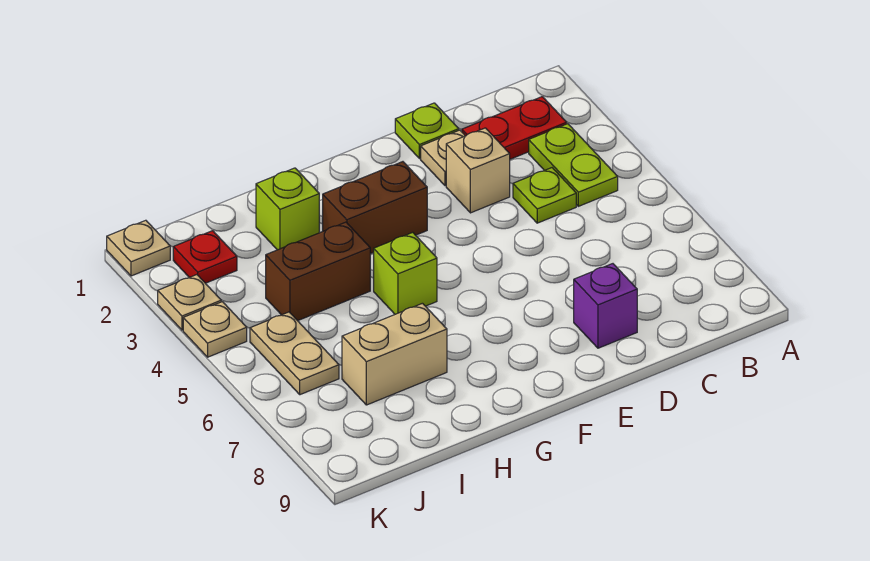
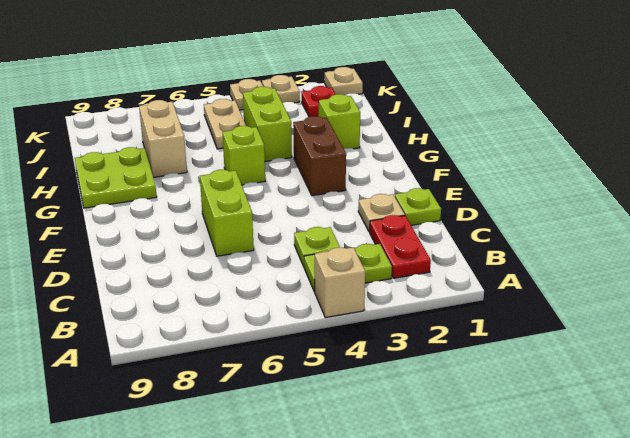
tan 1x1 brick [446,128,510,213] -> tan 1x1 brick moved to [314,247,365,318]
none -> lime 1x2 brick [200,170,254,256]
purple 1x1 brick [574,264,637,348] -> none
none -> lime 2x2 plate [75,147,157,208]
brown 1x2 brick [266,222,370,321] -> lime 1x2 brick [243,87,292,161]
tan 1x2 plate [250,312,339,395] -> tan 1x2 plate turned to [204,99,246,149]

